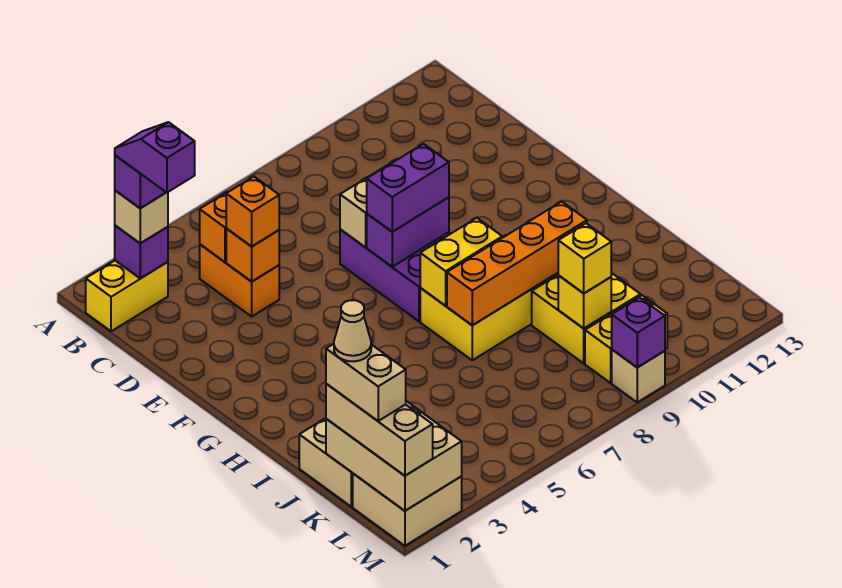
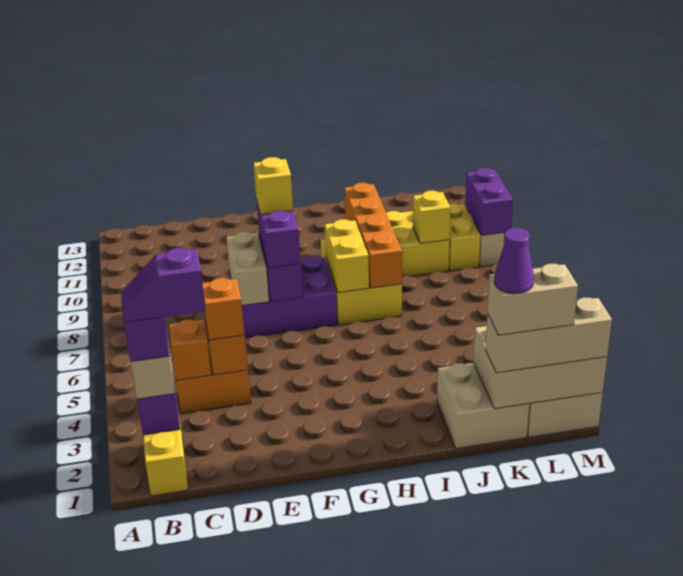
tan 1x1 cone [334,300,371,361] -> purple 1x1 cone [494,228,534,294]
yellow 1x1 brick [558,224,611,293] -> yellow 1x1 brick moved to [253,157,293,214]
purple 1x1 brick [612,297,665,367] -> purple 1x2 brick [465,168,513,235]

